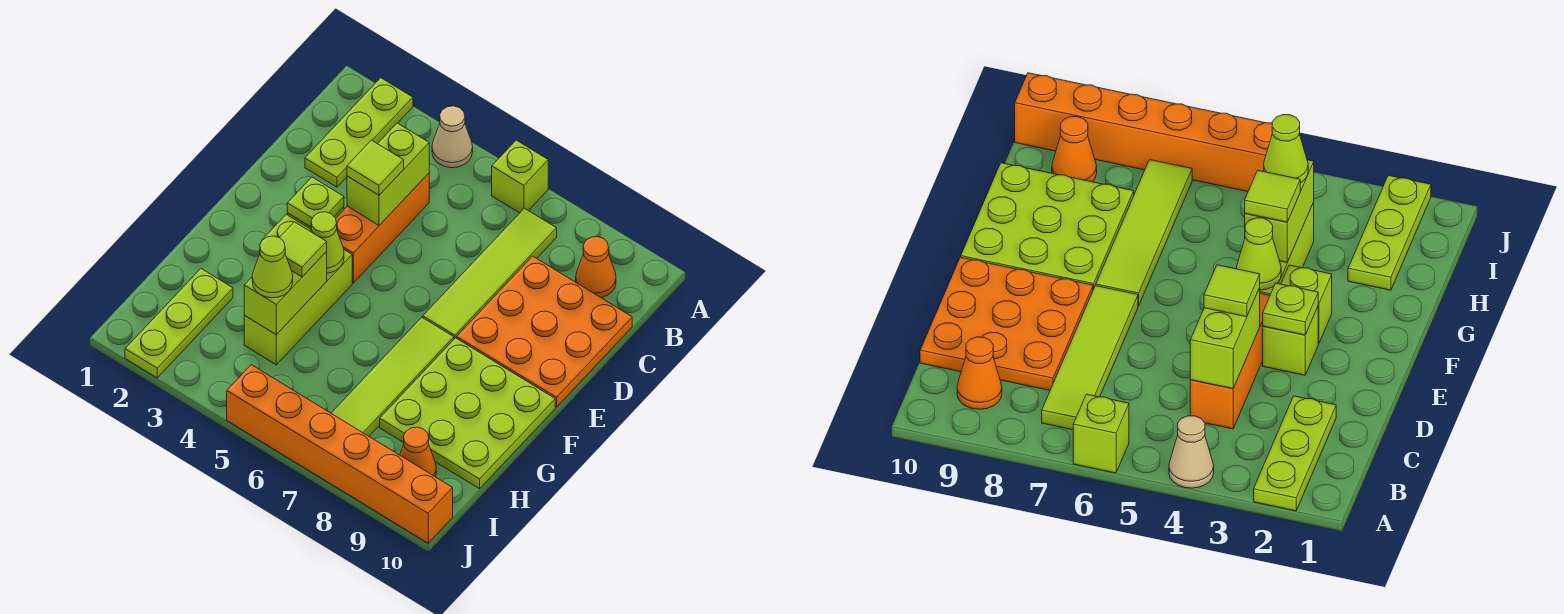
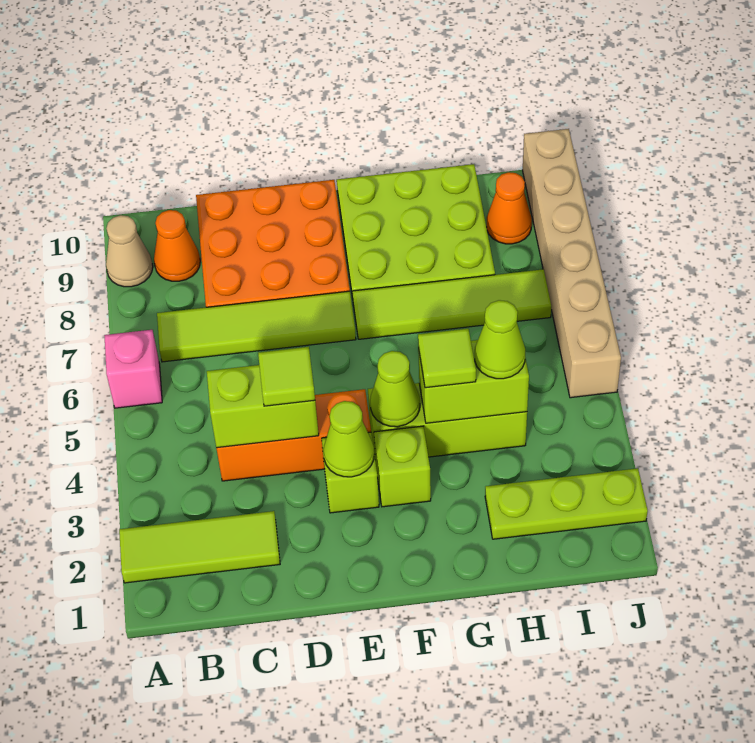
lime 1x3 plate [305,78,413,187] -> lime 1x3 tile [119,511,280,583]
tan 1x1 cone [432,106,473,168] -> tan 1x1 cone moved to [106,215,153,287]
lime 1x1 brick [492,140,548,213] -> pink 1x1 brick [104,330,162,408]
lime 1x1 plate [287,177,344,227] -> lime 1x1 cone [324,401,374,477]
orange 1x6 brick [227,365,453,543] -> tan 1x6 brick [523,129,621,398]

